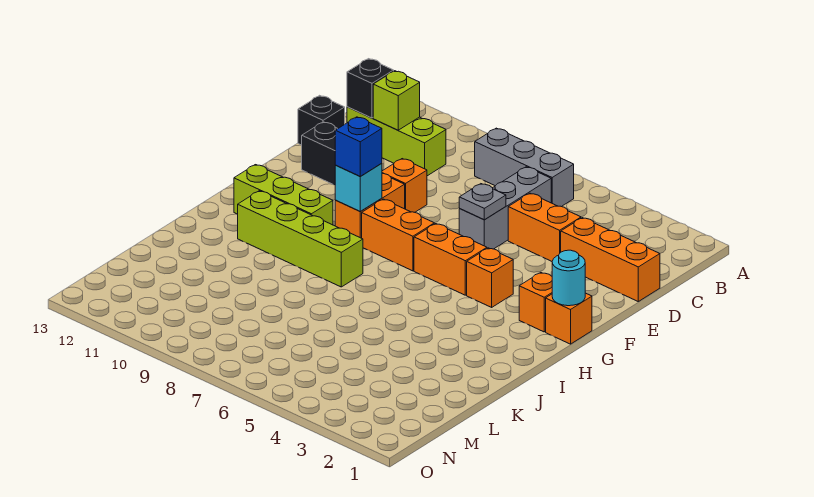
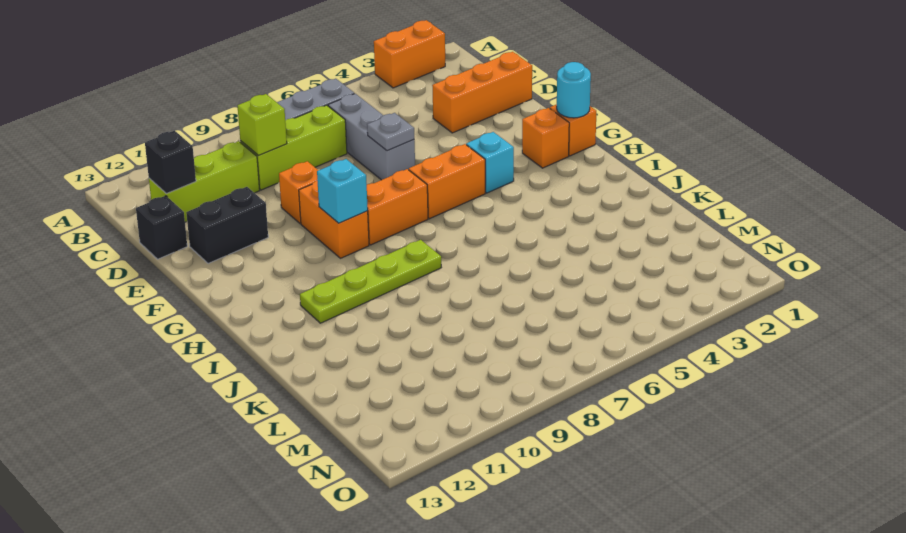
lime 1x1 brick [373,71,420,130] -> lime 1x1 brick moved to [238,94,287,156]
orange 1x2 brick [508,193,581,261] -> orange 1x2 brick moved to [374,20,445,88]
orange 1x1 brick [467,248,513,307] -> cyan 1x1 brick [466,132,514,193]
blue 1x1 brick [335,117,382,176] -> none
lime 1x3 brick [234,165,333,225] -> lime 1x3 brick moved to [240,105,347,190]
lime 1x4 brick [238,191,363,287] -> lime 1x4 plate [300,240,441,323]

